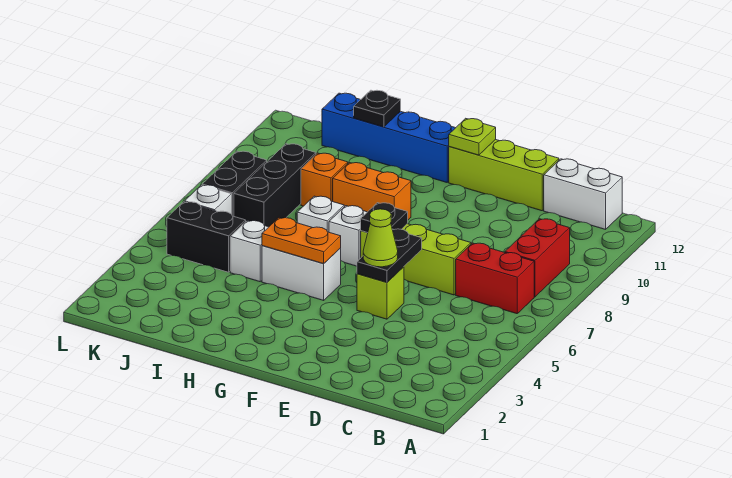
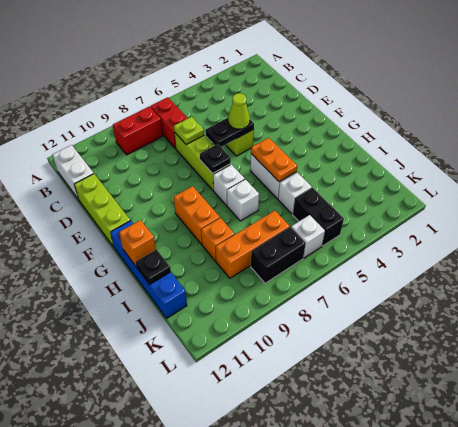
lime 1x1 plate [449,118,496,155] -> lime 1x1 plate moved to [174,117,204,145]
none -> orange 1x1 brick [119,220,156,266]
black 1x3 brick [234,144,316,227] -> orange 1x3 brick [216,211,290,278]

